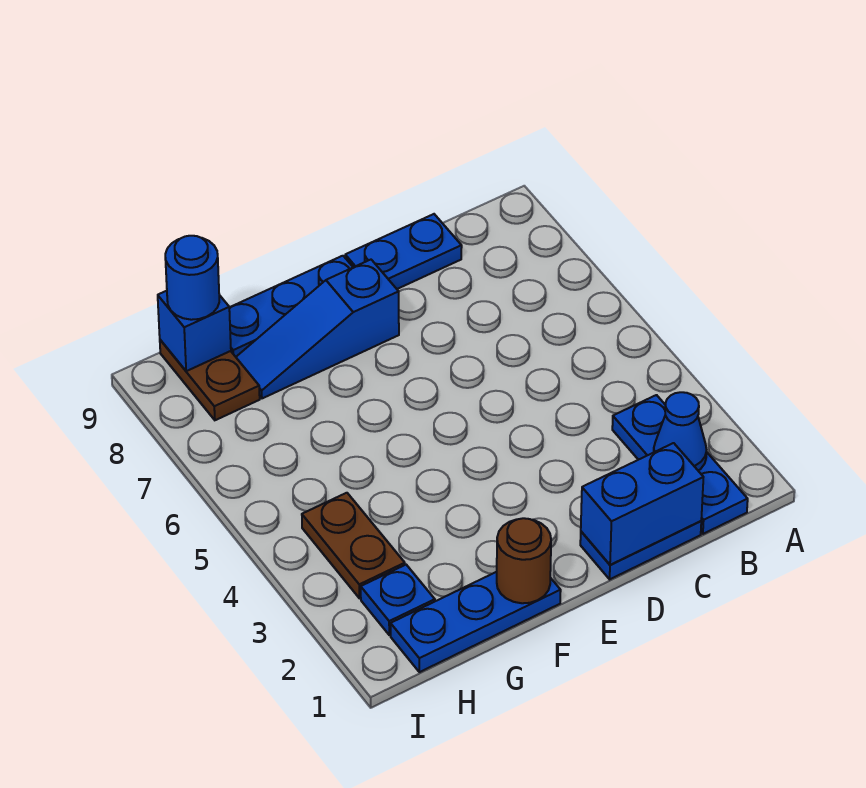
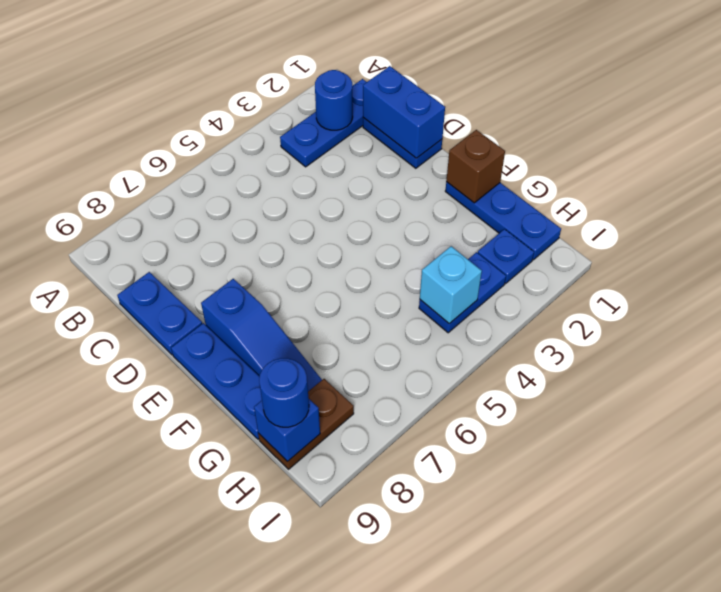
blue 1x1 cone [654,392,707,471] -> blue 1x1 round brick [315,70,353,130]
brown 1x1 round brick [497,518,551,603] -> brown 1x1 brick [446,130,505,203]
brown 1x2 plate [302,493,405,598] -> blue 1x2 plate [419,252,506,333]
none -> cyan 1x1 brick [420,246,482,324]

